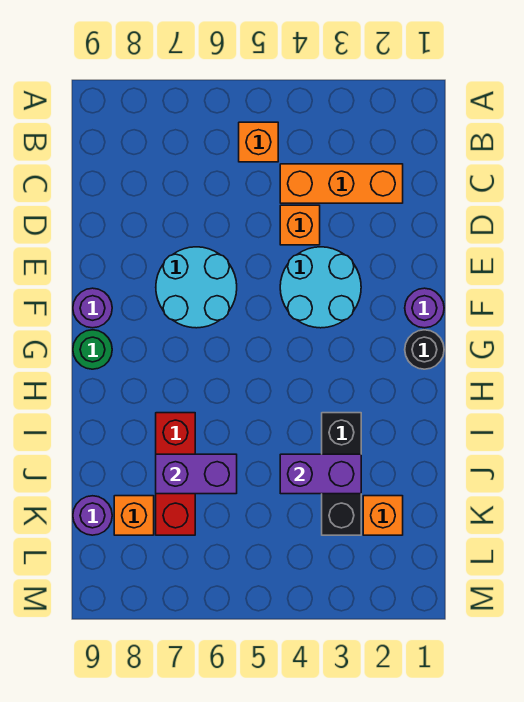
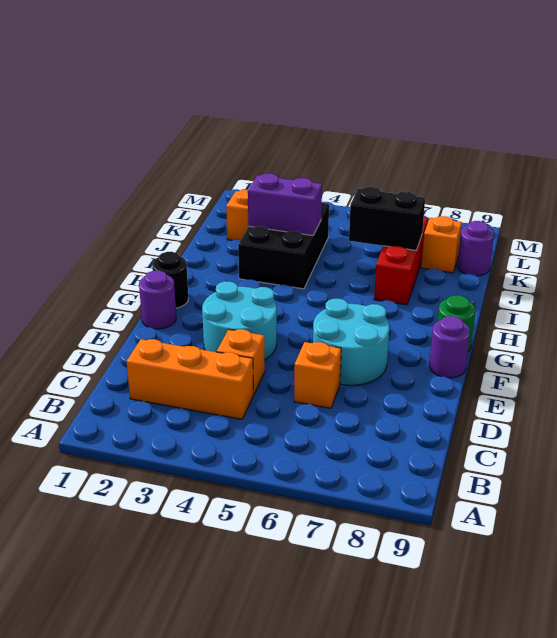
orange 1x1 brick [239,122,278,162] -> orange 1x1 brick moved to [294,342,341,408]
black 1x3 brick [322,413,361,535] -> black 2x3 brick [238,203,329,289]
purple 1x2 brick [156,454,237,494] -> black 1x2 brick [349,187,425,250]

